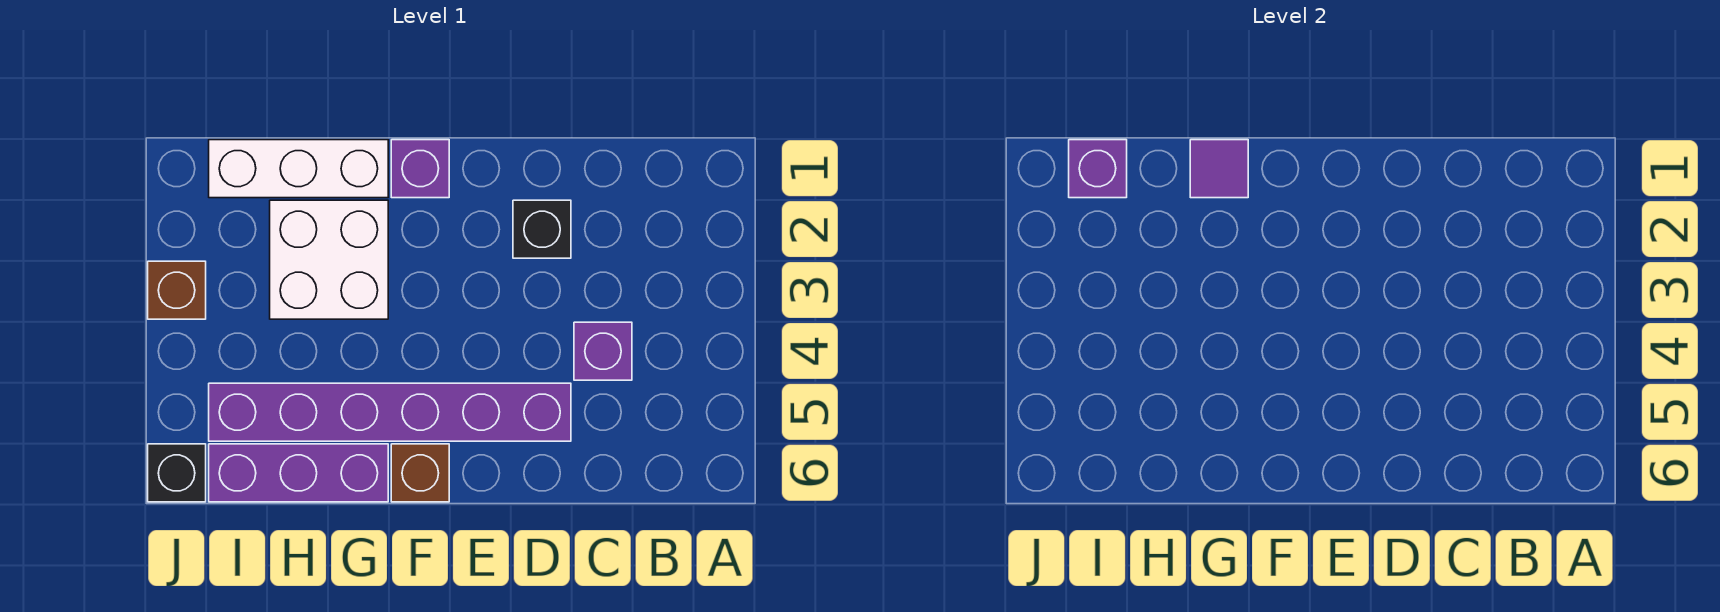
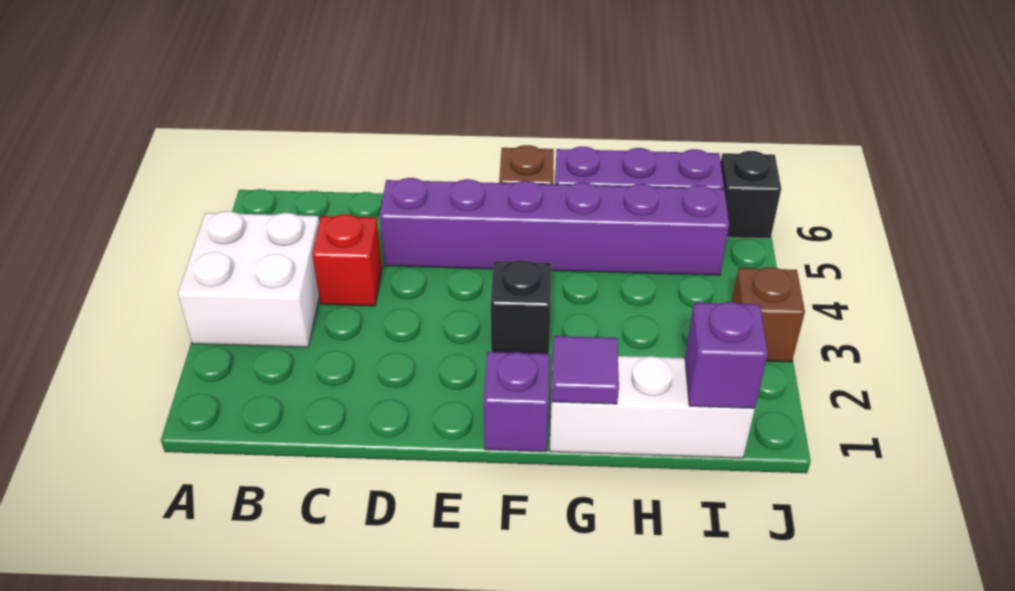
purple 1x1 brick [574,322,632,380] -> red 1x1 brick [312,214,382,306]
black 1x1 brick [513,200,571,258] -> black 1x1 brick moved to [491,260,551,354]
white 2x2 brick [270,200,388,319] -> white 2x2 brick moved to [178,211,319,347]

